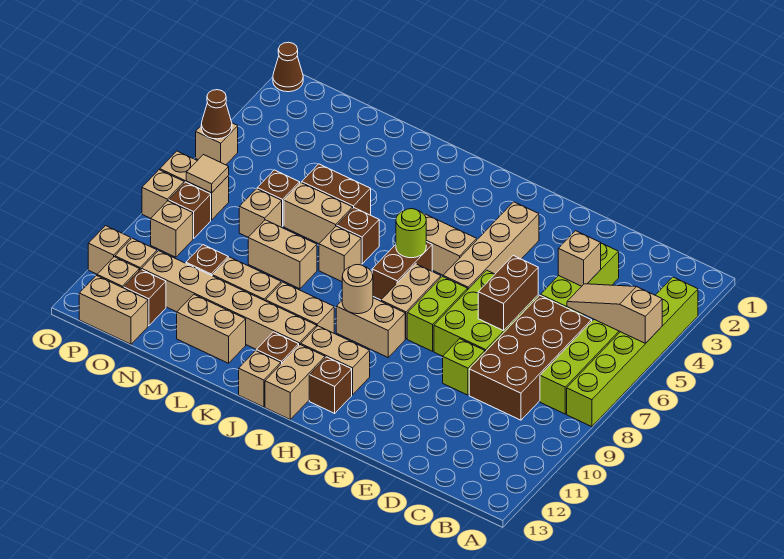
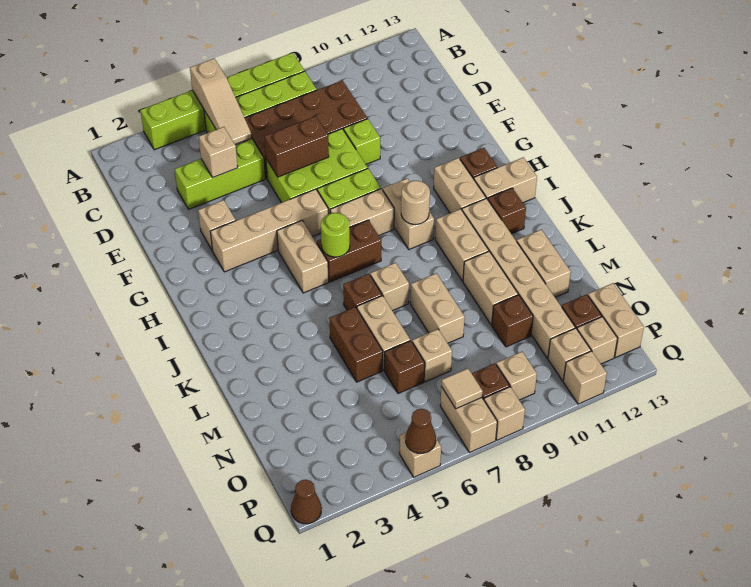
tan 1x1 brick [239,351,281,407] -> tan 1x1 brick moved to [198,200,236,251]

